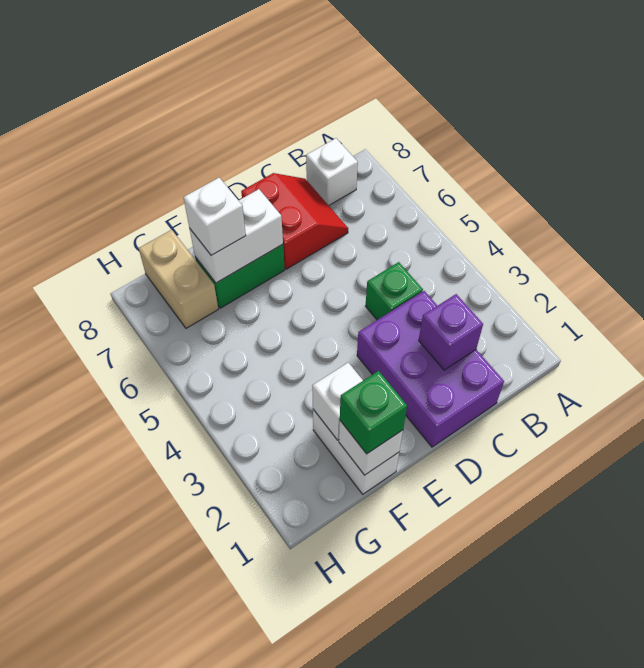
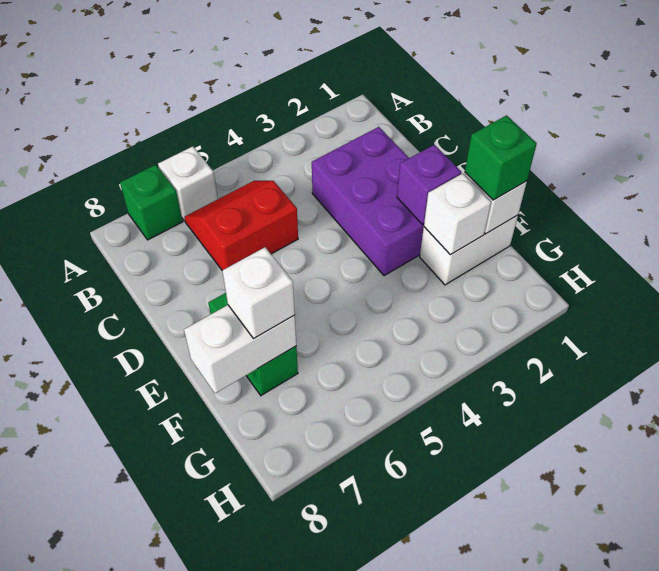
white 1x1 brick [306,138,358,205] -> white 1x1 brick moved to [158,146,218,221]
purple 2x3 brick [357,291,504,447] -> purple 2x3 brick turned to [312,127,424,276]
purple 1x1 brick [419,294,483,370] -> purple 1x1 brick moved to [397,145,461,225]
green 1x1 brick [366,262,423,320] -> green 1x1 brick moved to [120,165,183,240]
red 2x2 slope [241,173,348,269] -> red 2x2 slope moved to [184,181,298,270]
white 1x2 brick [190,189,283,283] -> white 1x2 brick turned to [184,305,296,393]
tan 1x2 brick [139,230,218,328] -> none

